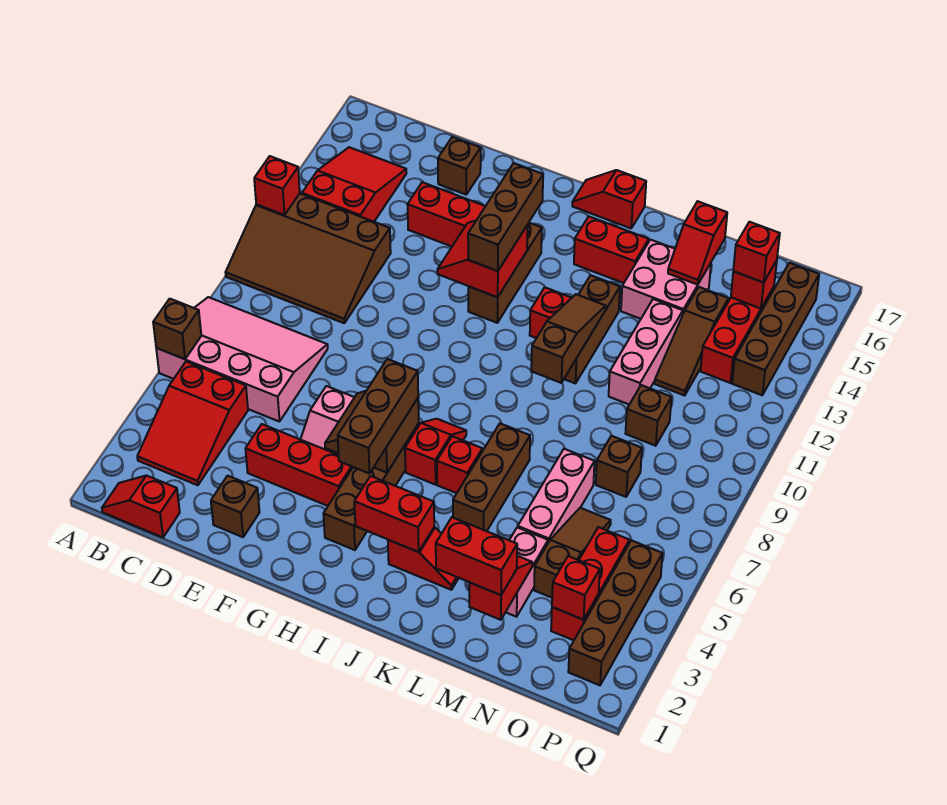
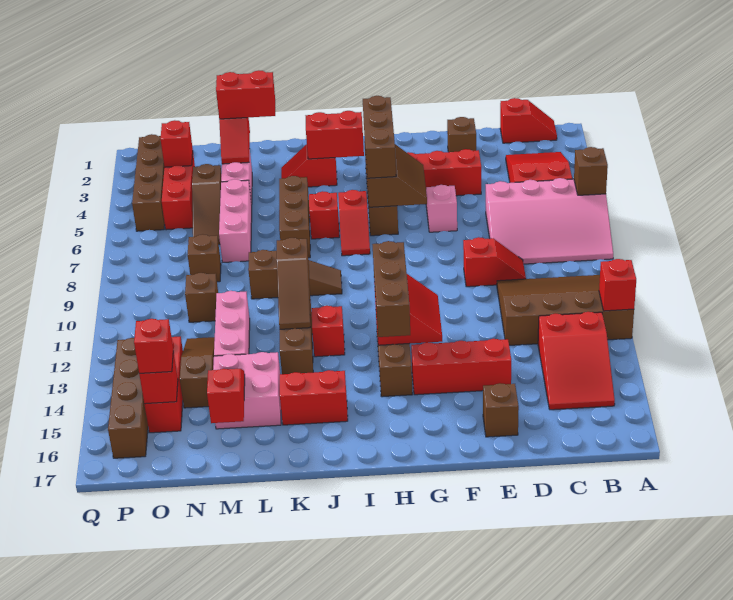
red 1x2 slope [572,170,646,228] -> red 1x2 slope moved to [463,237,526,287]
none -> brown 1x3 slope [248,250,342,299]

